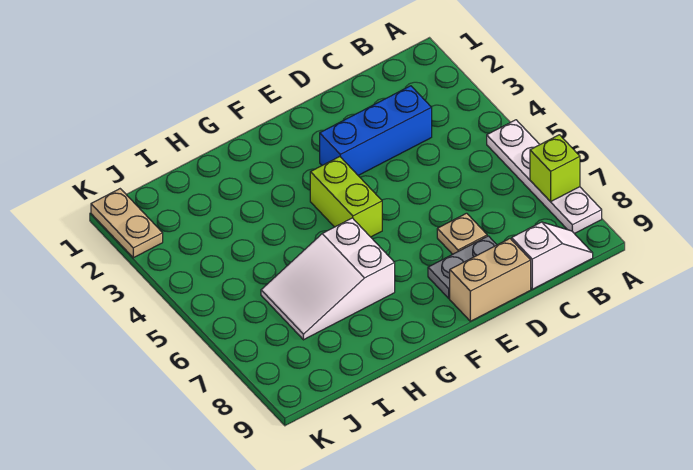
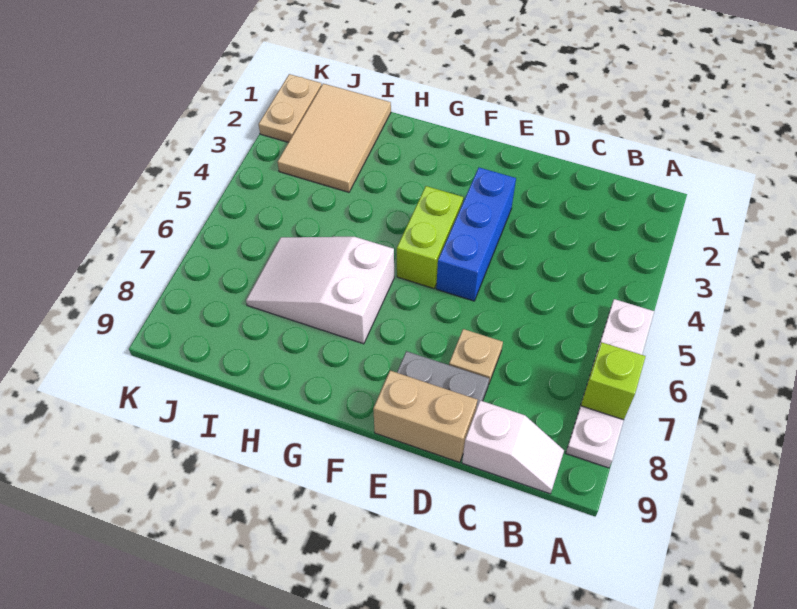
blue 1x3 brick [320,86,432,175] -> blue 1x3 brick turned to [436,168,516,301]
none -> tan 2x3 tile [278,84,391,192]

